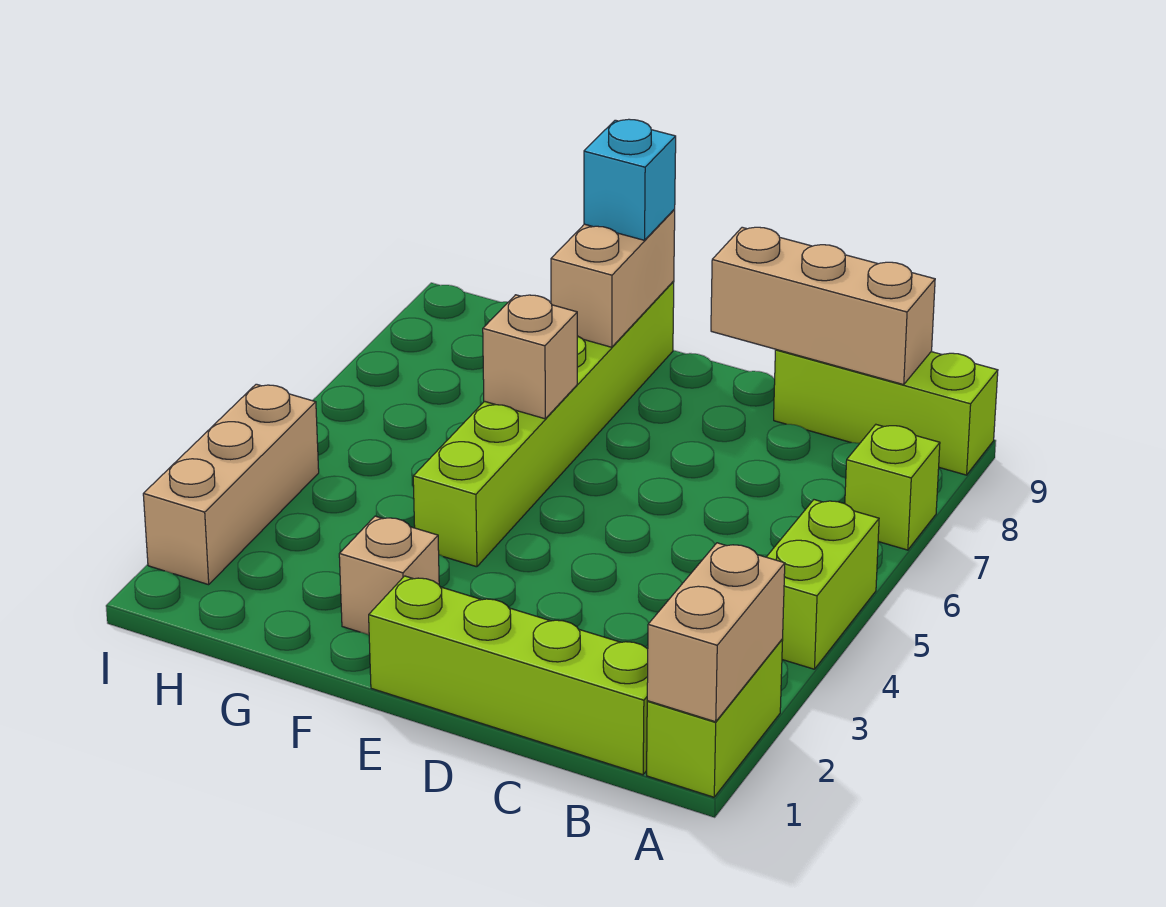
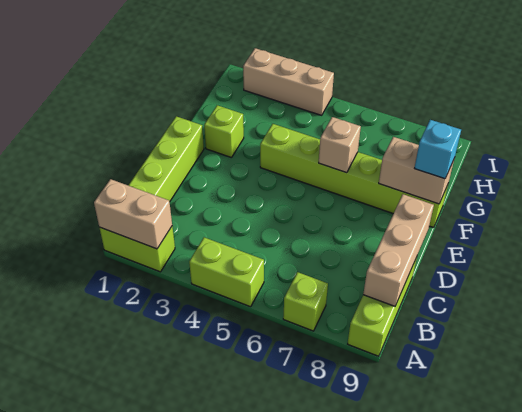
tan 1x1 brick [339,516,439,635] -> lime 1x1 brick [204,105,244,158]

